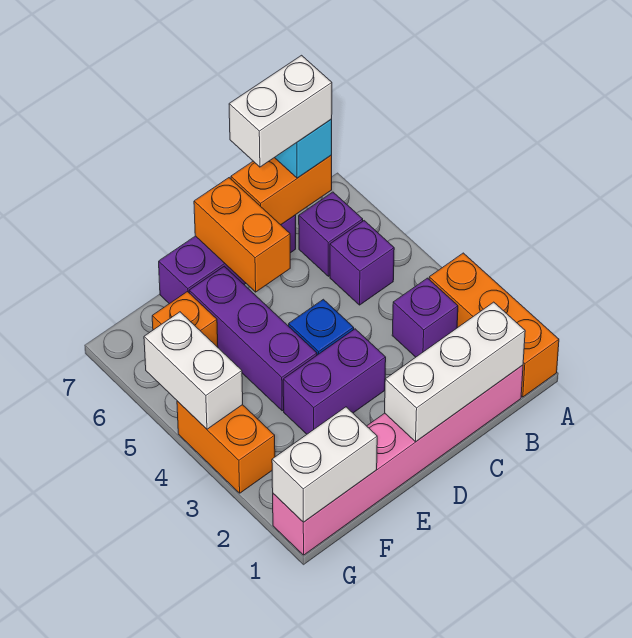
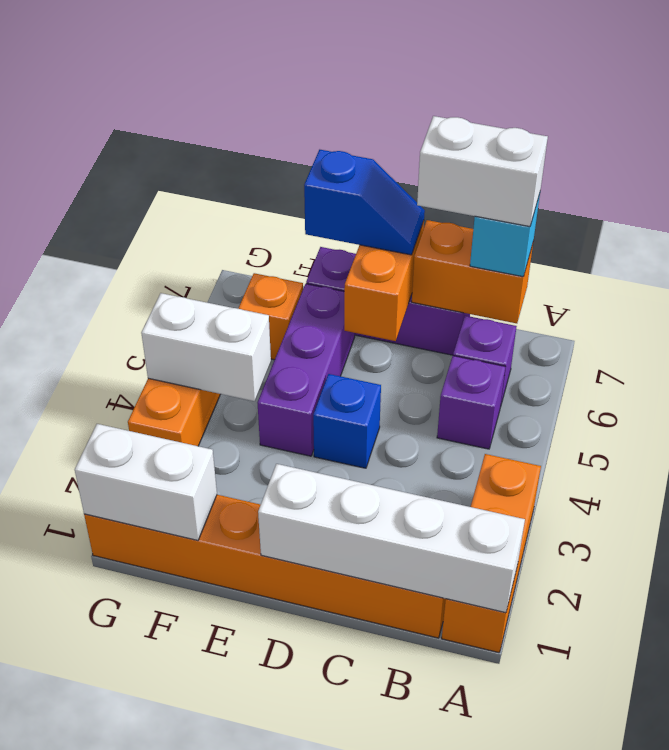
pink 1x6 brick [273,365,523,555] -> orange 1x6 brick [84,495,446,638]
white 1x3 brick [385,302,525,442] -> white 1x4 brick [258,464,525,613]
purple 1x1 brick [392,278,458,357] -> none
purple 1x2 brick [283,329,386,434] -> none
none -> blue 1x2 slope [304,150,425,255]
white 1x2 brick [144,312,243,429] -> white 1x2 brick turned to [141,293,271,401]

